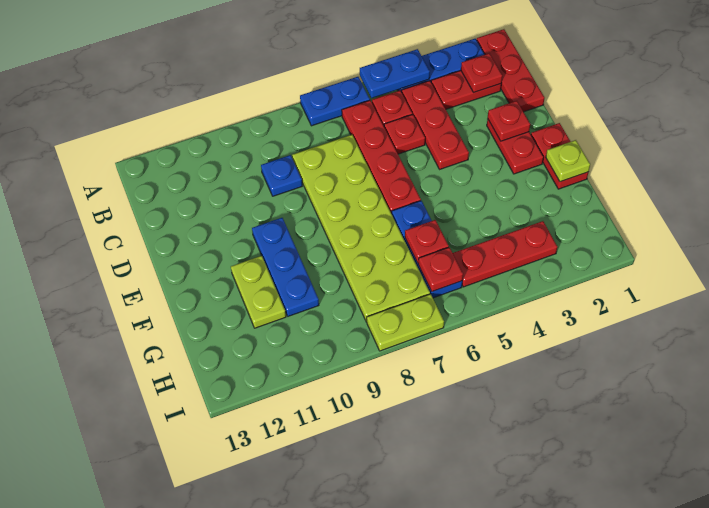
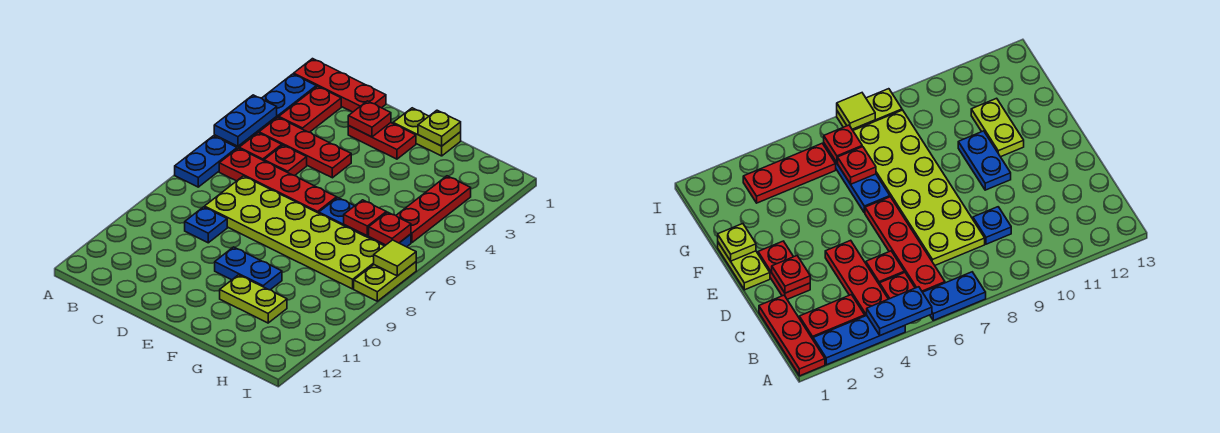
red 1x1 plate [461,53,502,92] -> none
red 1x2 plate [531,123,588,189] -> lime 1x2 plate [393,108,461,156]
blue 1x3 plate [252,218,319,316] -> blue 1x2 plate [215,247,282,290]
none -> lime 1x1 tile [374,240,416,276]

